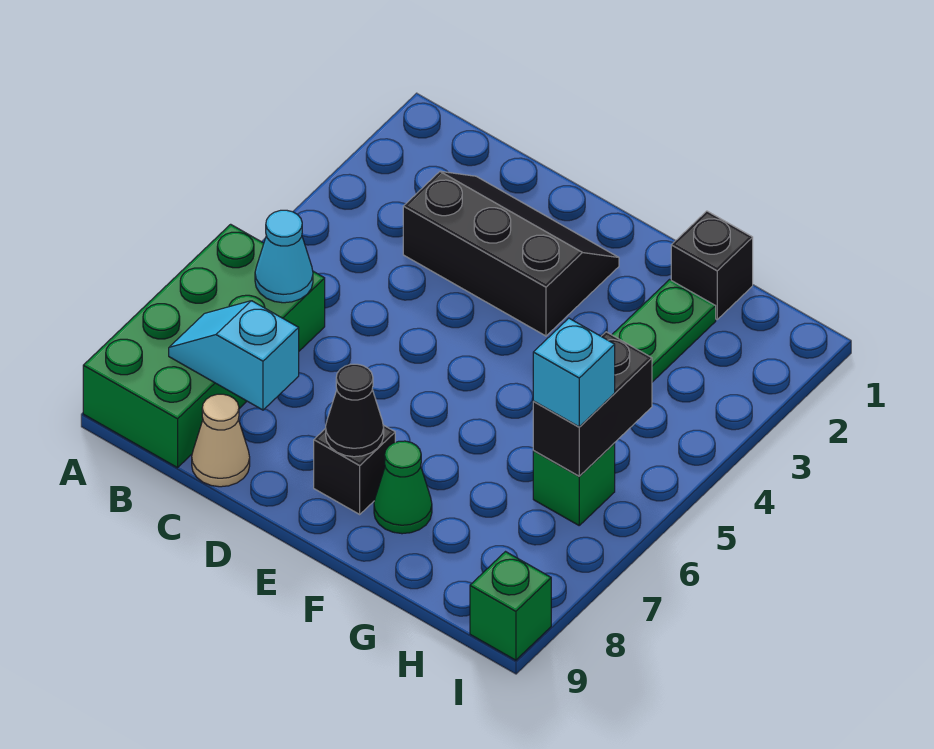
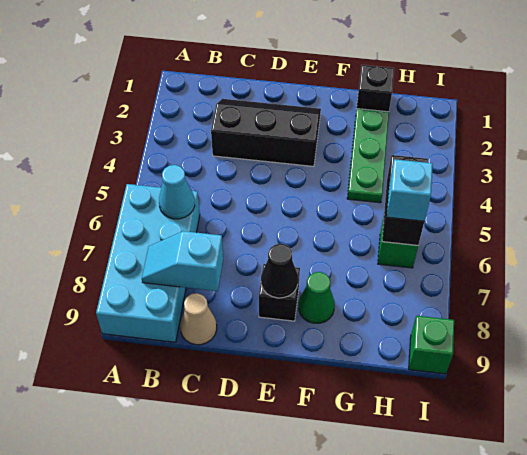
green 2x4 brick [83,224,325,468] -> cyan 2x4 brick [96,184,200,342]

